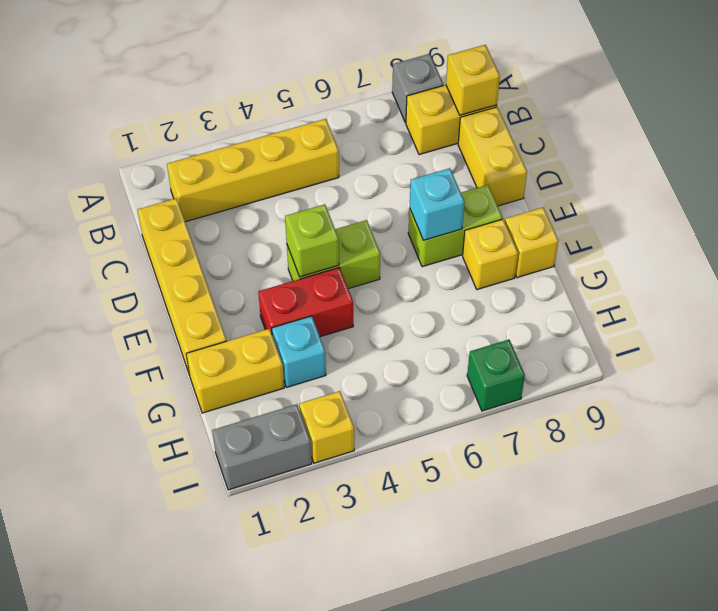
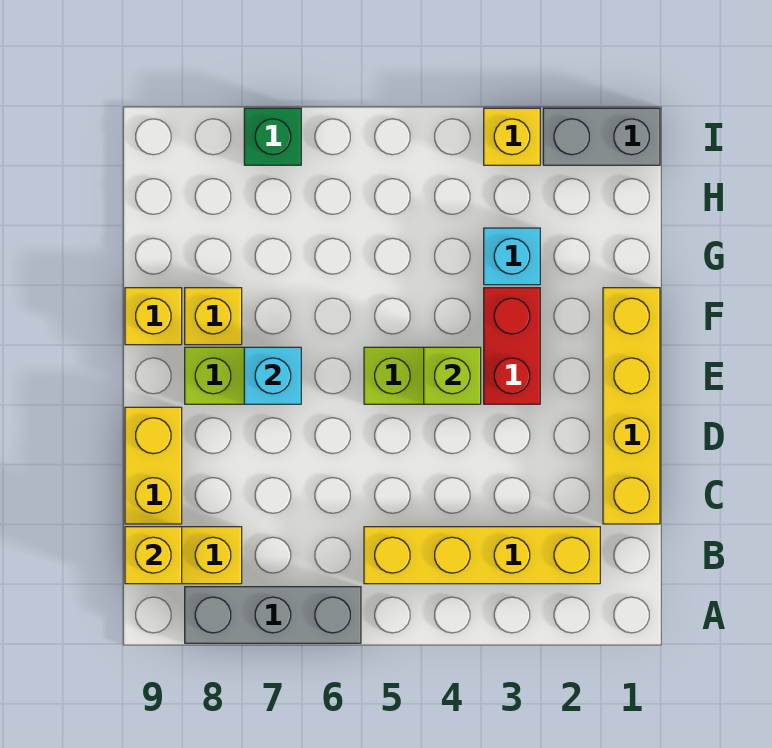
grey 1x1 brick [392,54,443,122] -> grey 1x3 brick [185,587,361,643]
red 1x2 brick [258,267,353,337] -> red 1x2 brick turned to [484,288,540,404]
yellow 1x2 brick [186,329,284,413] -> none

